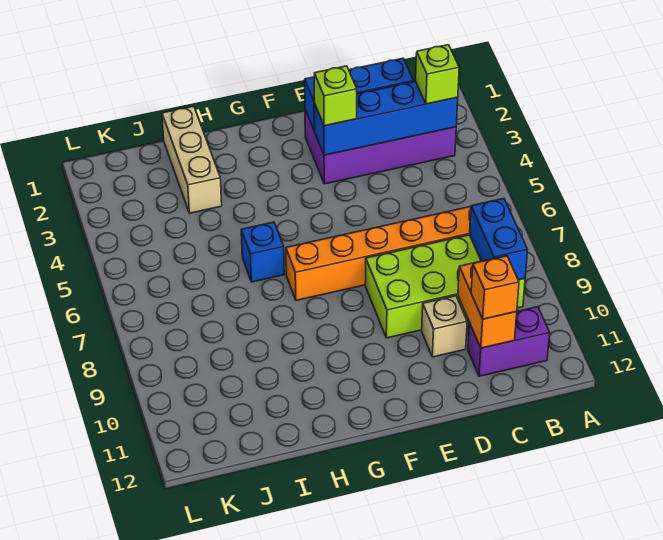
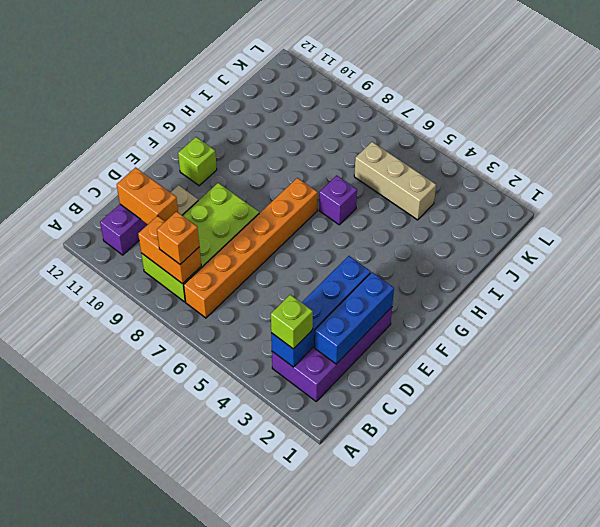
blue 1x2 brick [470,198,528,280] -> orange 1x2 brick [138,216,201,284]
orange 1x1 brick [471,256,519,319] -> orange 1x1 brick moved to [157,212,199,264]
lime 1x1 brick [314,66,357,126] -> lime 1x1 brick moved to [178,137,217,186]
blue 1x1 brick [241,222,284,282] -> purple 1x1 brick [319,175,357,225]
tan 1x3 brick [162,106,222,213] -> tan 1x3 brick moved to [354,142,436,220]

